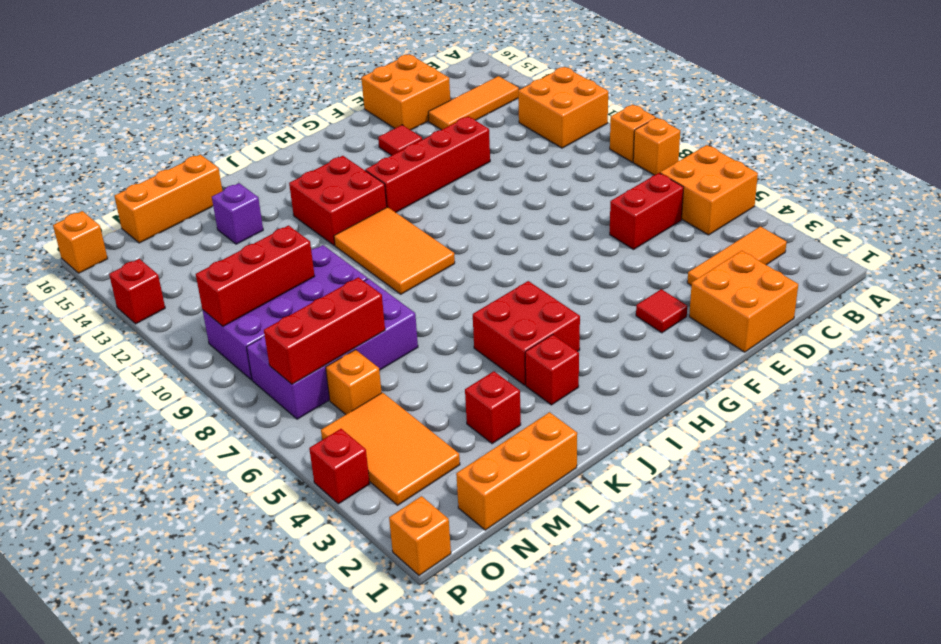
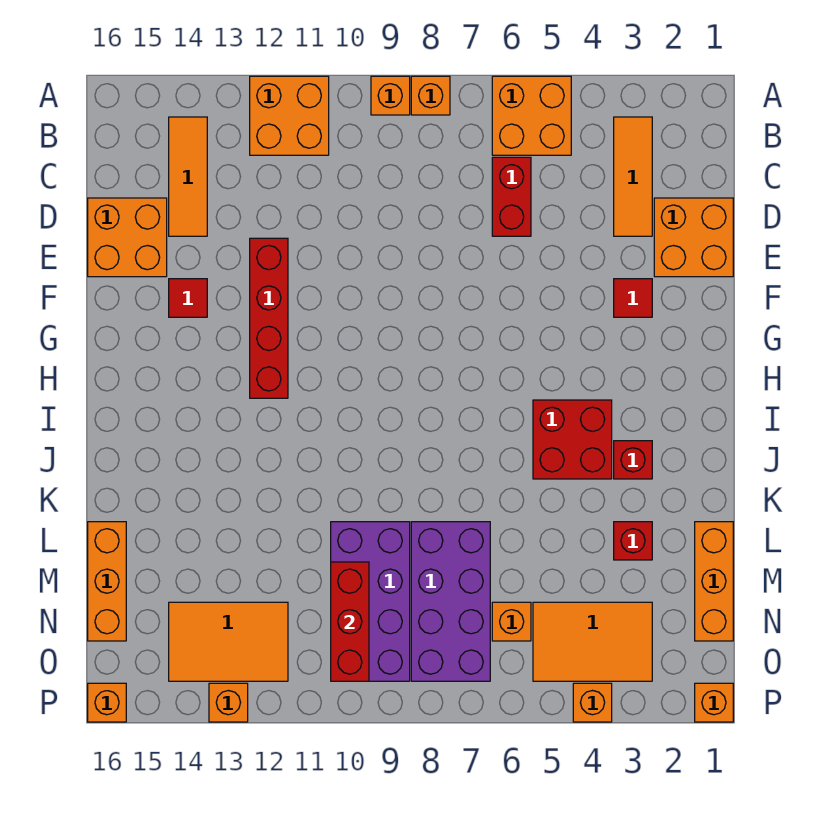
orange 2x3 tile [334,207,455,294] -> orange 2x3 tile moved to [169,602,288,681]
red 2x2 brick [289,156,387,246] -> none
purple 1x1 brick [212,183,263,244] -> none
red 1x3 brick [264,277,385,384] -> none
red 1x1 brick [309,429,370,504] -> orange 1x1 brick [573,683,612,722]
red 1x1 brick [109,259,165,324] -> orange 1x1 brick [209,683,248,722]

